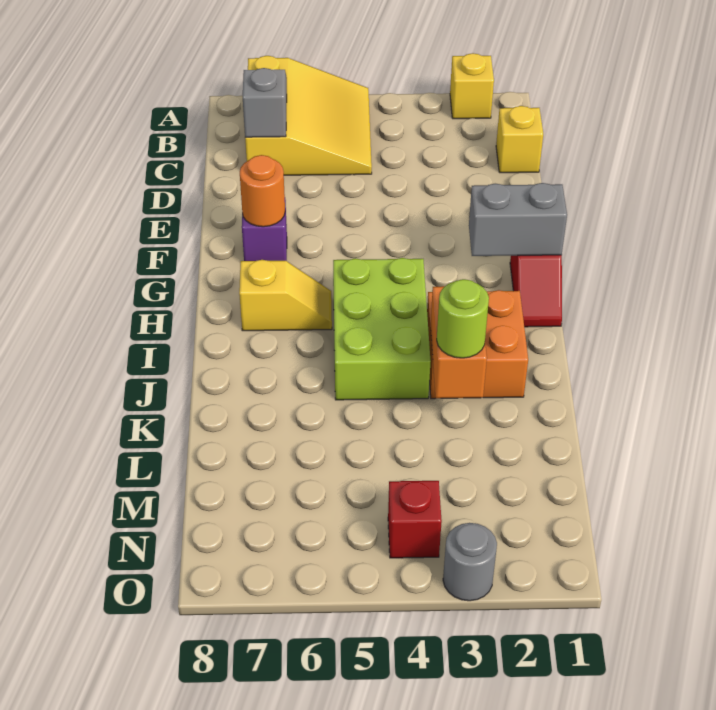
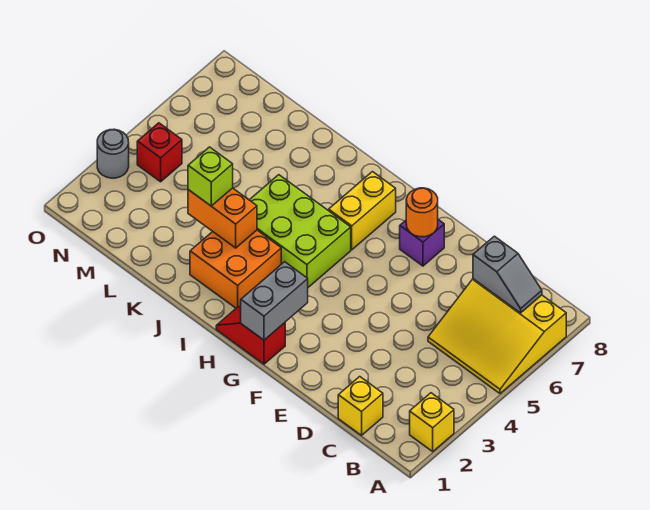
yellow 1x2 slope [239,260,332,331] -> yellow 1x2 brick [329,172,396,250]
lime 1x1 round brick [437,279,489,358] -> lime 1x1 brick [188,147,233,206]

